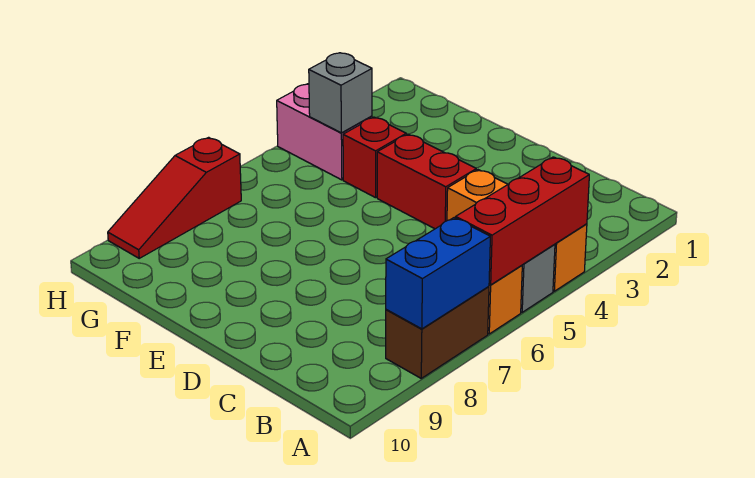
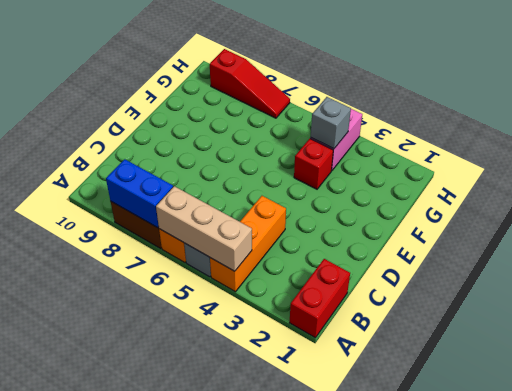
red 1x3 brick [456,157,589,285] -> tan 1x3 brick [156,186,252,271]
red 1x2 brick [377,134,476,229] -> red 1x2 brick moved to [290,259,350,338]
red 1x3 slope [108,137,241,258] -> red 1x3 slope turned to [210,49,290,118]

